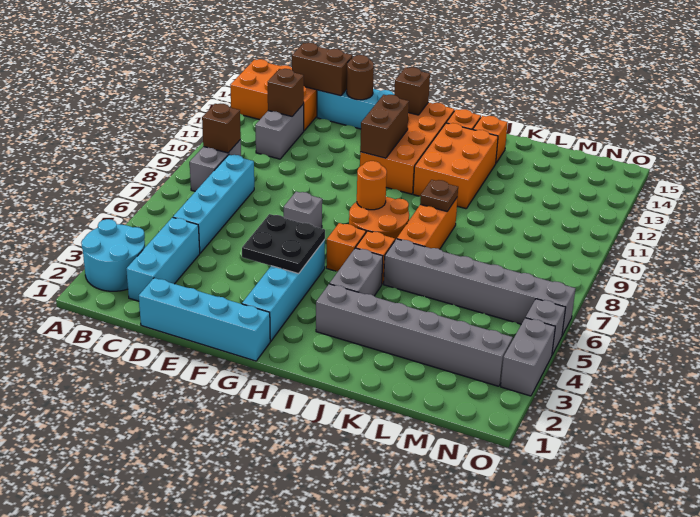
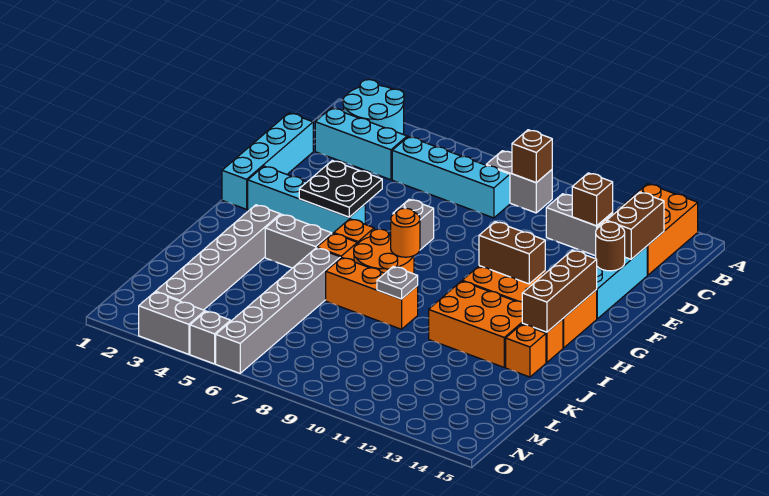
brown 1x1 brick [394,67,430,115] -> brown 1x3 brick [522,250,597,332]
brown 1x1 plate [420,180,458,211] -> grey 1x1 plate [377,266,418,299]

